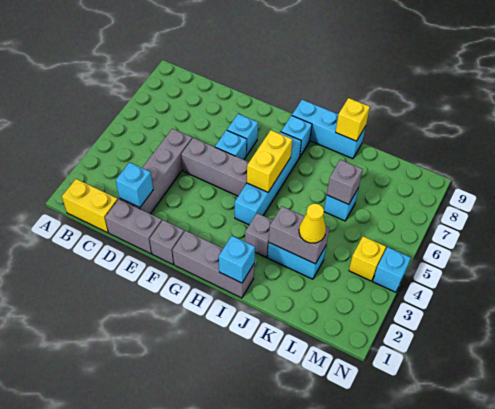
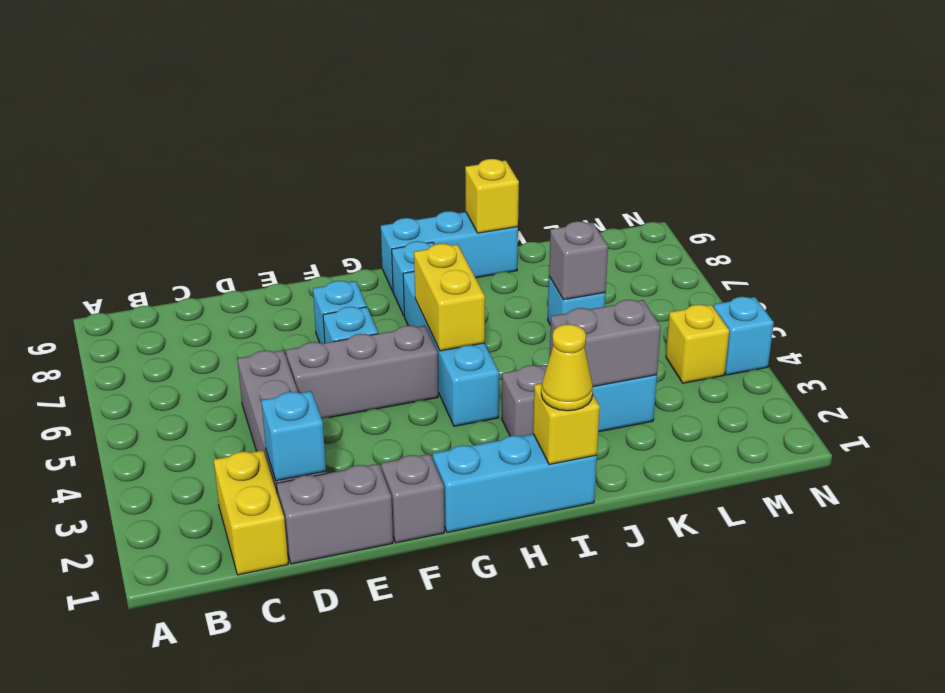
yellow 1x2 brick [62,179,118,233] -> yellow 1x2 brick turned to [214,450,288,575]
grey 1x3 brick [172,231,254,298] -> cyan 1x3 brick [433,434,597,532]
cyan 1x1 brick [219,236,255,283] -> yellow 1x1 brick [533,383,600,464]
yellow 1x1 cone [299,203,326,243] -> yellow 1x1 cone moved to [541,324,593,411]

